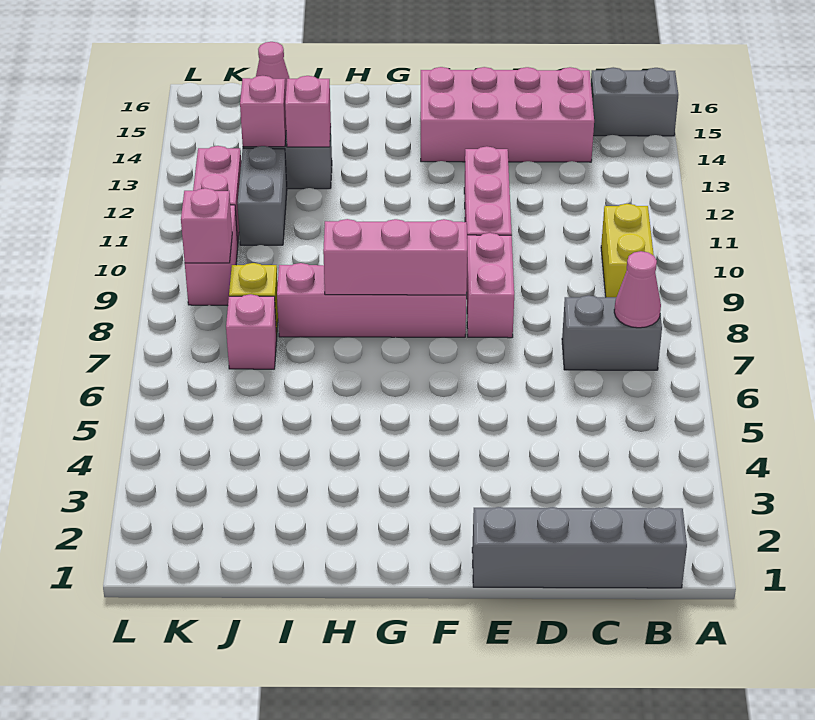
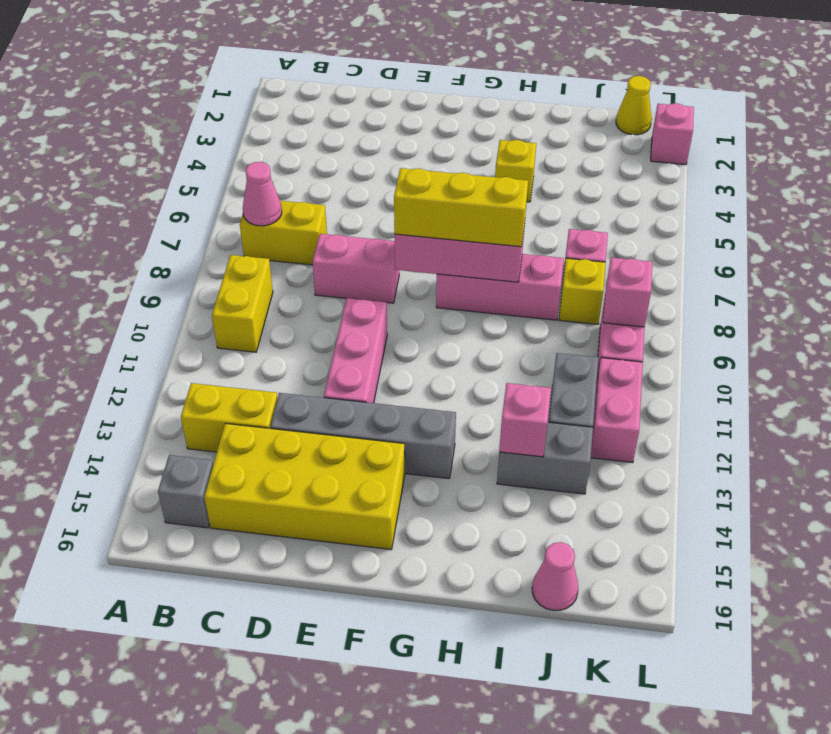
grey 1x2 brick [591,67,678,136] -> grey 1x1 brick [158,455,213,528]
grey 1x4 brick [472,507,687,588] -> grey 1x4 brick moved to [271,393,456,479]
grey 1x2 brick [562,295,662,370] -> yellow 1x2 brick [240,201,327,265]
none -> yellow 1x2 brick [181,383,278,452]
pink 2x4 brick [421,67,594,162] -> yellow 2x4 brick [204,423,405,550]
pink 1x2 brick [467,233,514,338] -> pink 1x2 brick turned to [313,234,399,303]
pink 1x4 brick [277,263,466,337] -> pink 1x3 brick [436,254,564,320]
none -> yellow 1x3 brick [394,168,528,247]
none -> yellow 1x1 brick [495,140,536,202]
pink 1x1 brick [240,76,286,147] -> pink 1x1 brick moved to [651,103,694,165]
none -> yellow 1x1 cone [616,76,652,135]

